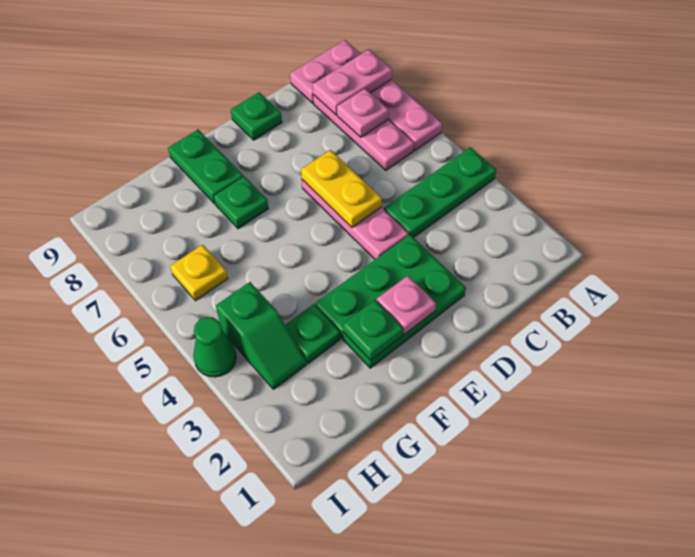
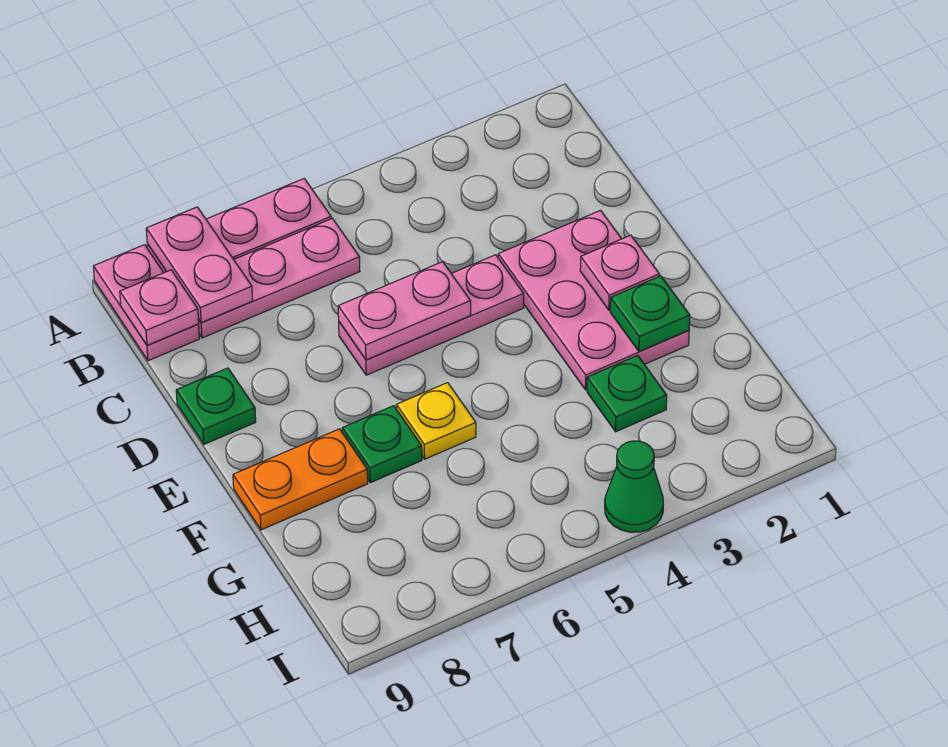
green 1x3 plate [384,147,496,238] -> none
pink 1x1 plate [337,89,389,137] -> pink 1x1 plate moved to [120,270,199,345]
green 2x3 plate [315,235,466,368] -> pink 2x3 plate [498,210,689,390]
yellow 1x2 plate [301,150,382,227] -> pink 1x2 plate [338,262,471,360]
green 1x2 plate [168,130,243,204] -> orange 1x2 plate [233,429,368,530]
green 1x2 slope [216,282,307,389] -> none
yellow 1x1 plate [170,245,228,301] -> yellow 1x1 plate moved to [396,383,476,459]

